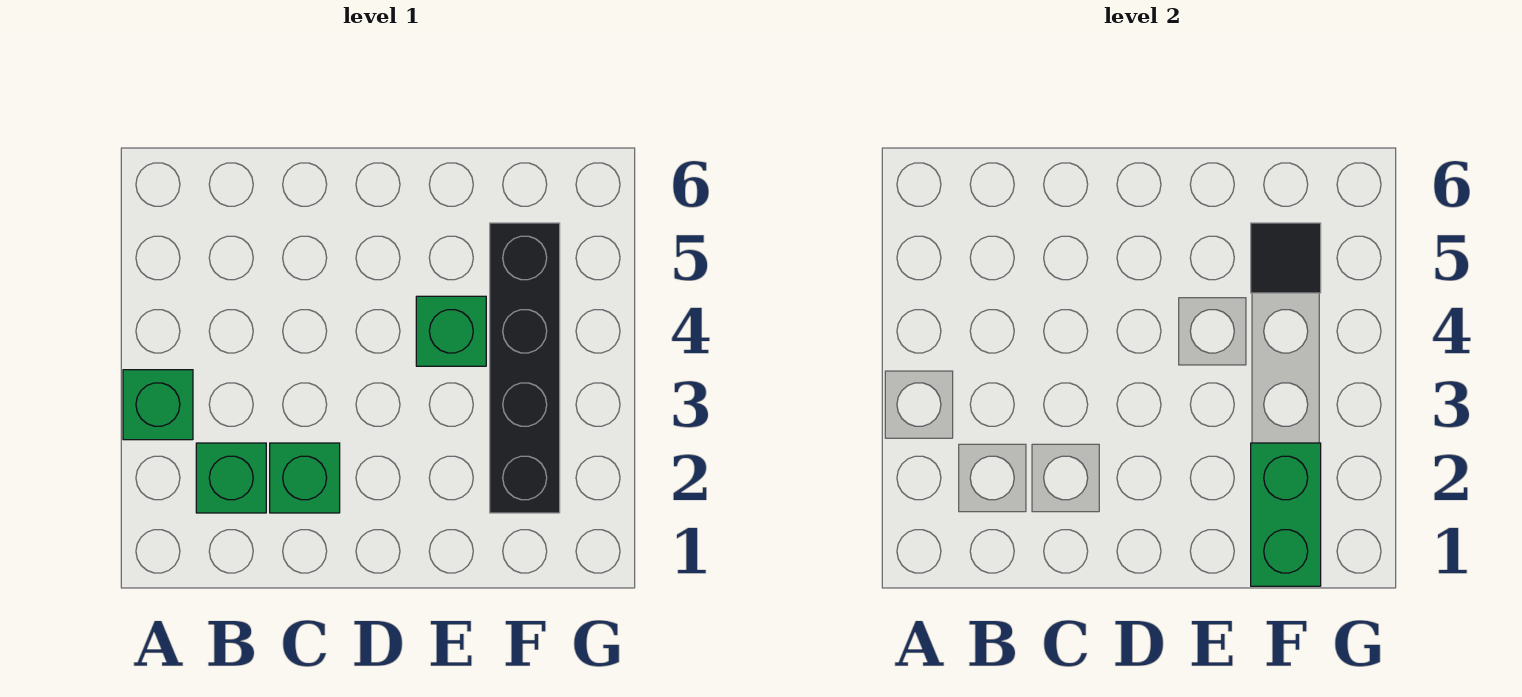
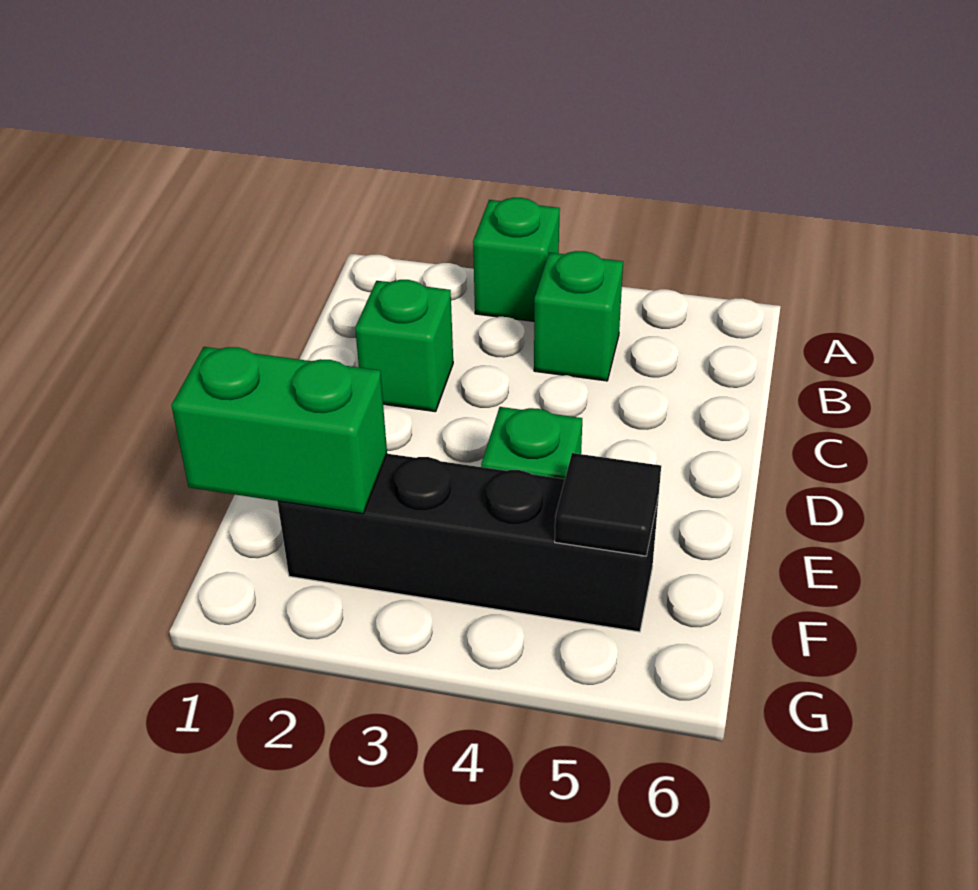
green 1x1 brick [196,443,266,513] -> green 1x1 brick moved to [534,251,623,381]

